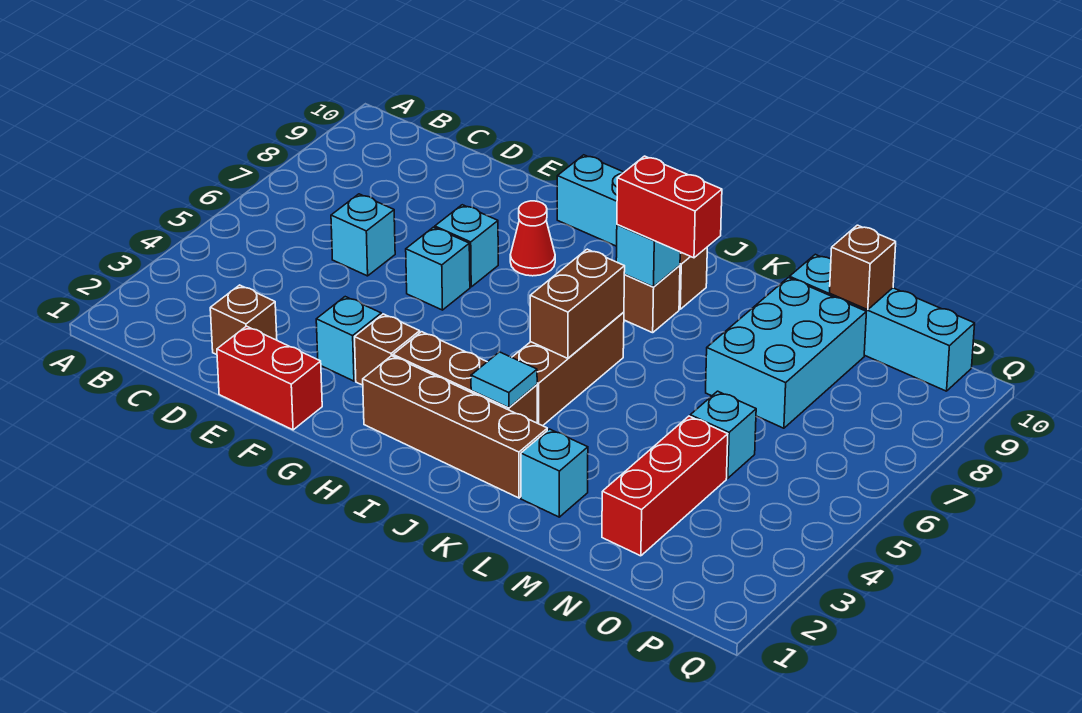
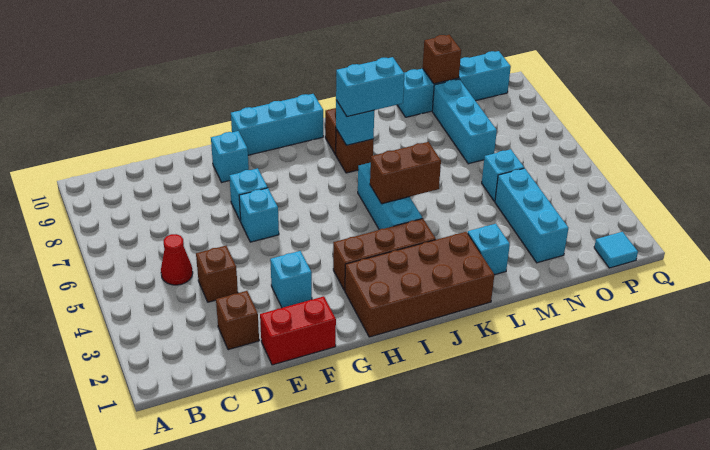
cyan 1x1 brick [331,194,395,276] -> cyan 1x1 brick moved to [211,131,249,182]
brown 1x1 brick [355,314,420,385] -> brown 1x1 brick moved to [196,246,238,302]
red 1x1 cone [510,201,555,276] -> red 1x1 cone moved to [161,234,193,285]
brown 1x4 brick [363,356,547,498] -> brown 2x4 brick [345,232,494,337]
cyan 1x1 tile [471,352,537,408] -> cyan 1x1 tile moved to [594,232,638,268]
brown 1x3 brick [512,312,624,426] -> cyan 1x3 brick [358,162,422,230]
brown 1x2 brick [530,249,625,358] -> brown 1x2 brick turned to [370,142,441,204]
red 1x2 brick [617,156,722,258] -> cyan 1x2 brick [336,57,404,117]
cyan 2x3 brick [706,278,866,428] -> cyan 1x3 brick [432,79,497,164]
red 1x3 brick [602,416,728,556] -> cyan 1x3 brick [495,168,568,263]

